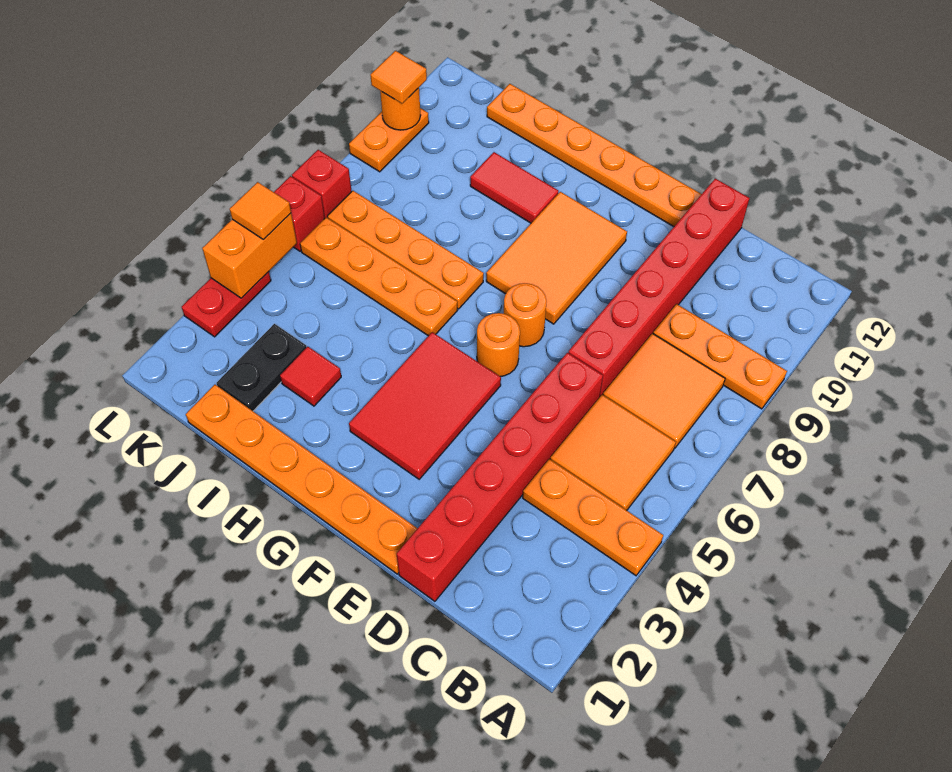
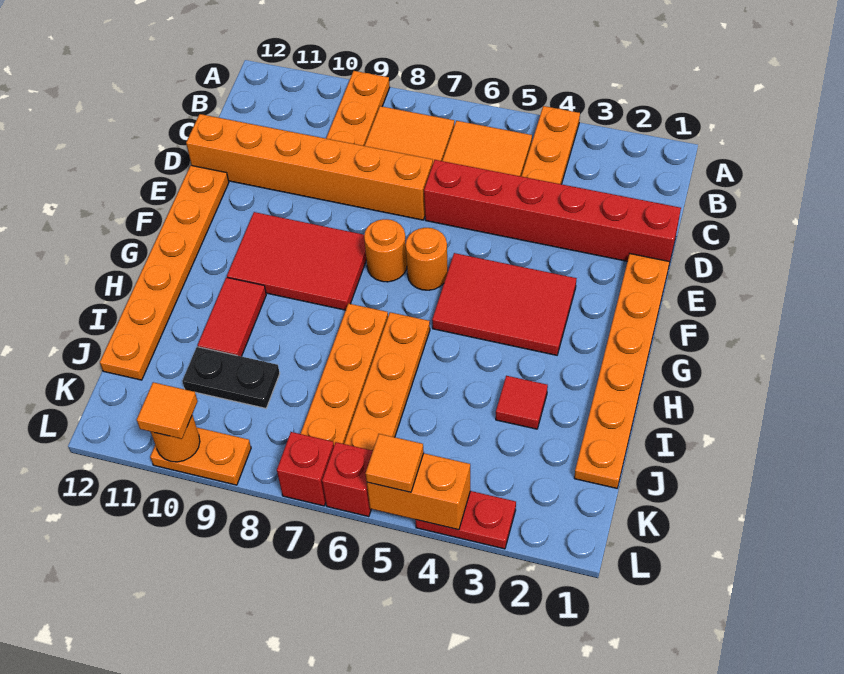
red 1x6 brick [568,179,749,396] -> orange 1x6 brick [186,114,433,220]
orange 2x3 tile [486,192,627,324] -> red 2x3 tile [227,212,366,310]
black 1x2 plate [217,324,307,411] -> black 1x2 plate moved to [182,347,280,408]

